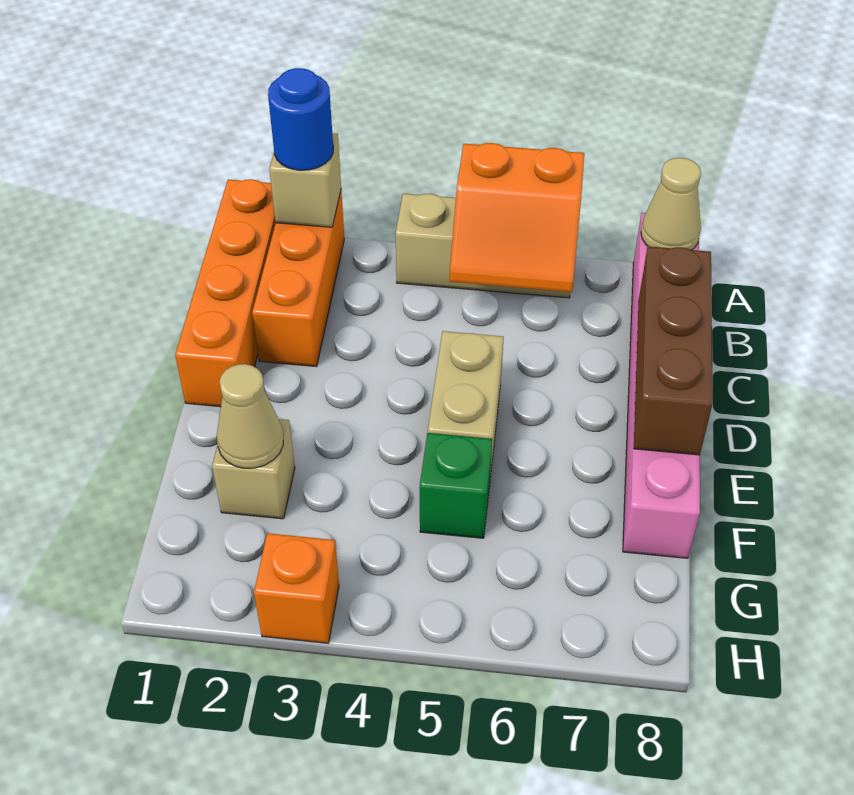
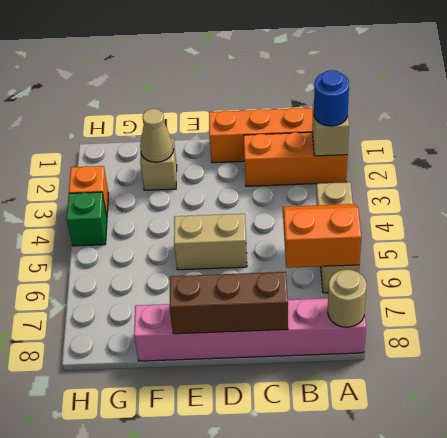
orange 2x2 slope [450,143,584,292] -> orange 2x2 slope turned to [283,204,361,268]
tan 1x1 cone [641,158,701,250] -> tan 1x1 round brick [328,270,367,327]
green 1x1 brick [420,433,492,538] -> green 1x1 brick moved to [67,192,107,246]

